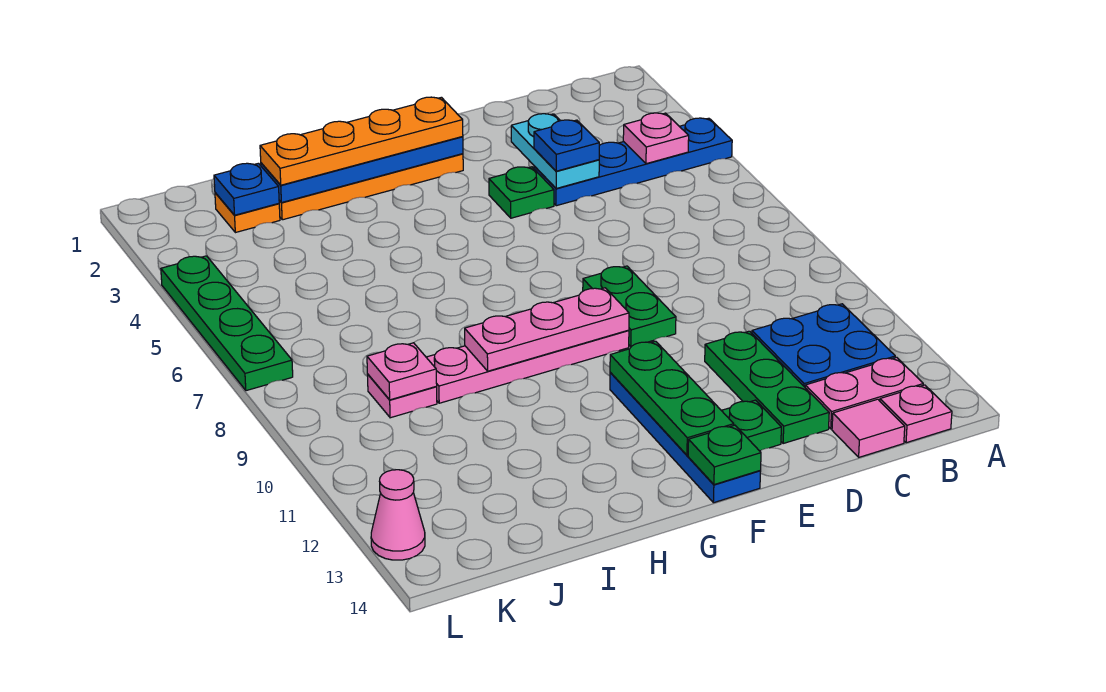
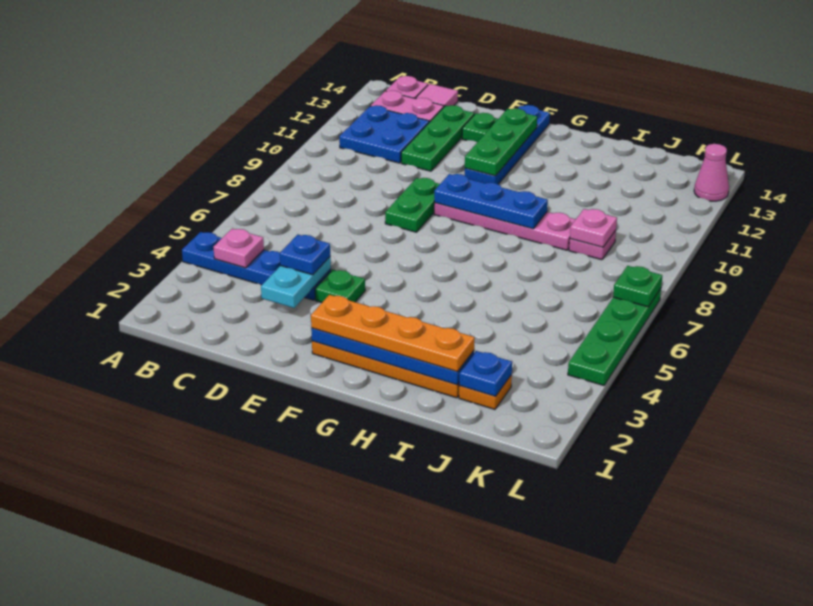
pink 1x3 plate [465,288,629,371] -> blue 1x3 plate [434,174,548,229]
green 1x1 plate [688,425,761,485] -> green 1x1 plate moved to [613,266,662,307]

